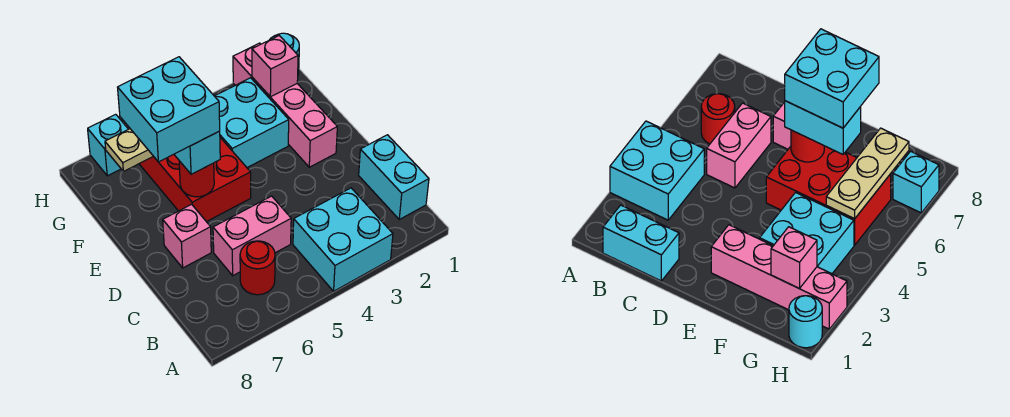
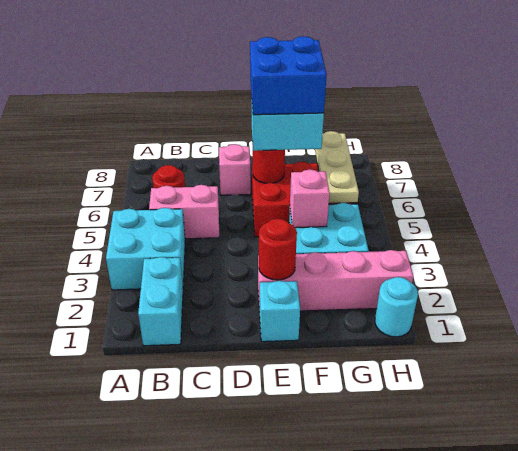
cyan 1x2 brick [359,135,429,219] -> cyan 1x2 brick turned to [138,257,183,346]
pink 1x2 brick [213,196,291,276] -> pink 1x2 brick turned to [149,185,219,239]
none -> red 1x1 round brick [259,219,297,280]
cyan 2x2 brick [118,57,220,162] -> blue 2x2 brick [250,36,327,115]
pink 1x1 brick [252,36,298,97] -> pink 1x1 brick moved to [290,169,330,228]
cyan 1x1 brick [88,114,128,176] -> cyan 1x1 brick moved to [260,281,300,342]

